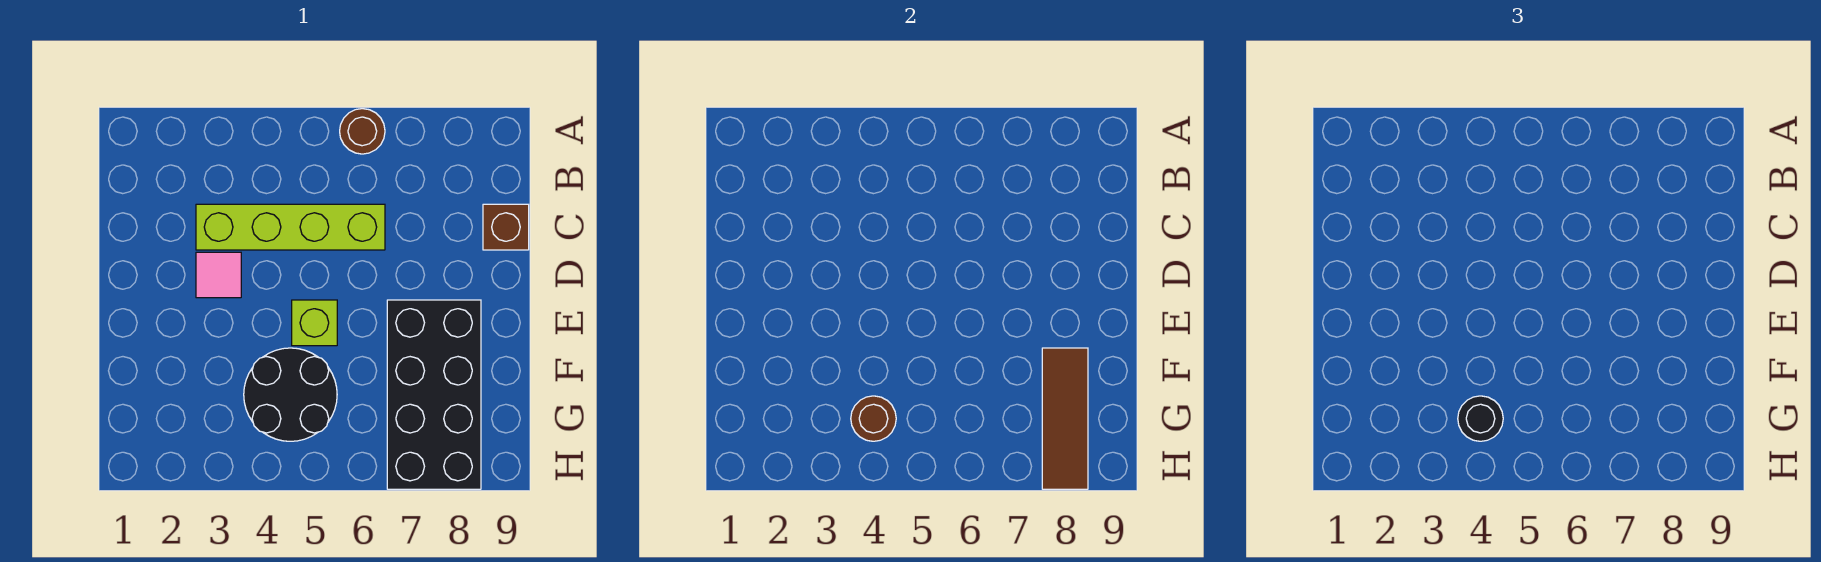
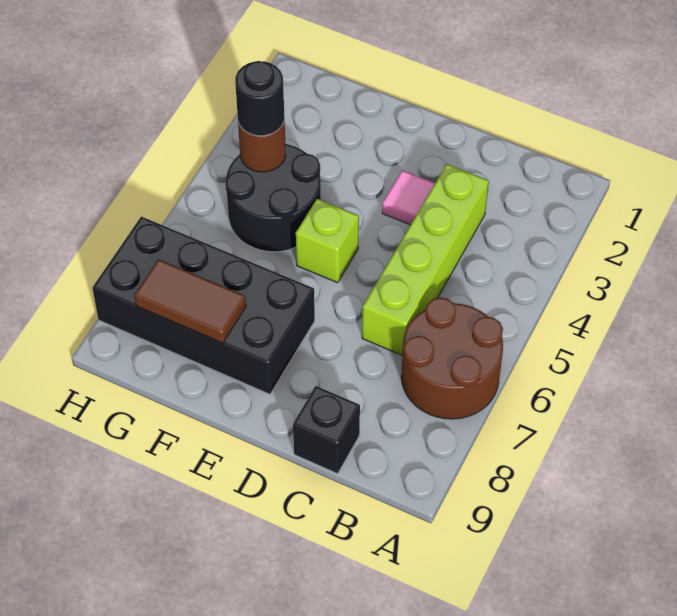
brown 1x1 round brick [340,109,385,154] -> brown 2x2 round brick [401,298,503,419]
brown 1x1 brick [483,204,529,250] -> black 1x1 brick [293,386,360,474]
brown 1x3 tile [1042,348,1088,489] -> brown 1x2 tile [134,259,246,343]

